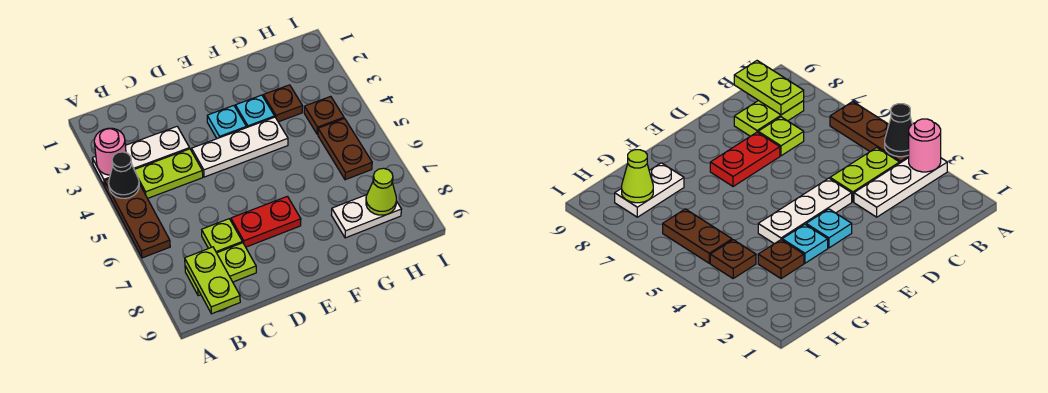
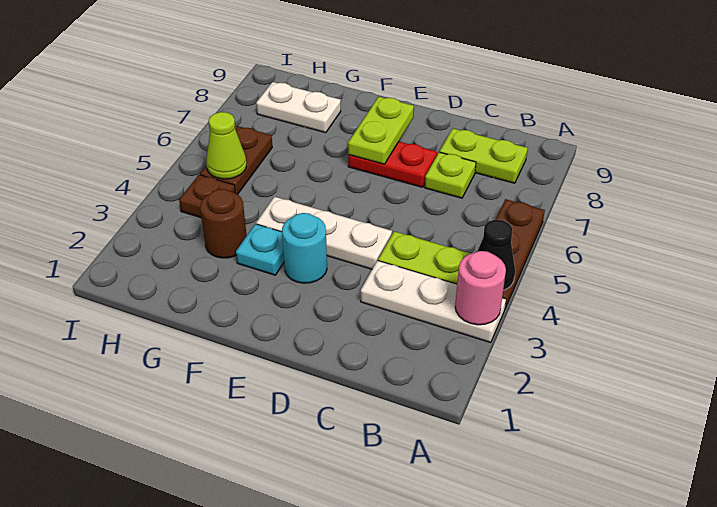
lime 1x2 plate [185,247,240,314] -> lime 1x2 plate moved to [348,97,414,164]
cyan 1x1 plate [207,106,246,139] -> cyan 1x1 round brick [282,213,327,283]
brown 1x1 plate [263,85,303,122] -> brown 1x1 round brick [200,189,247,258]
lime 1x1 cone [366,168,396,215] -> lime 1x1 cone moved to [206,112,246,179]

